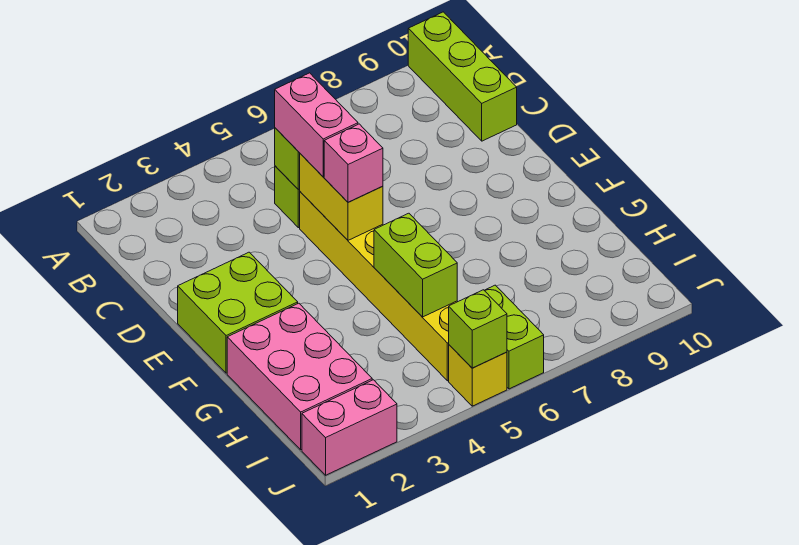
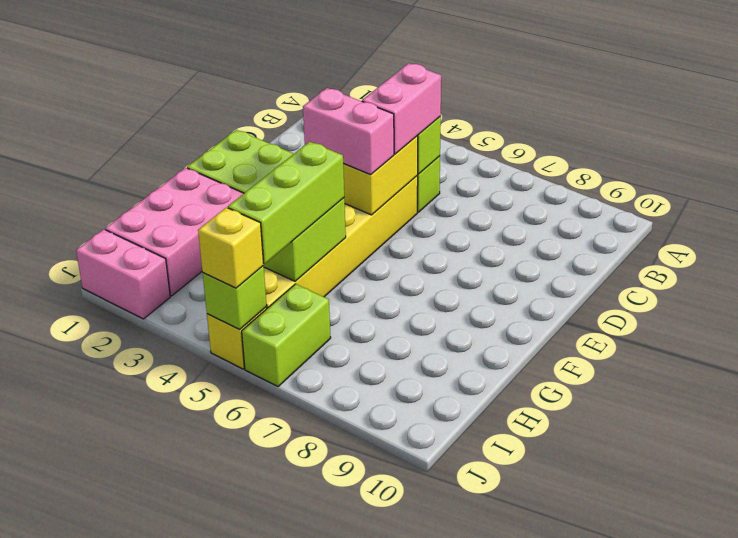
lime 1x3 brick [408,12,517,141] -> lime 1x3 brick moved to [228,142,344,264]
pink 1x1 brick [324,124,383,202] -> pink 1x2 brick [303,88,394,175]
none -> yellow 1x1 brick [198,207,264,288]

